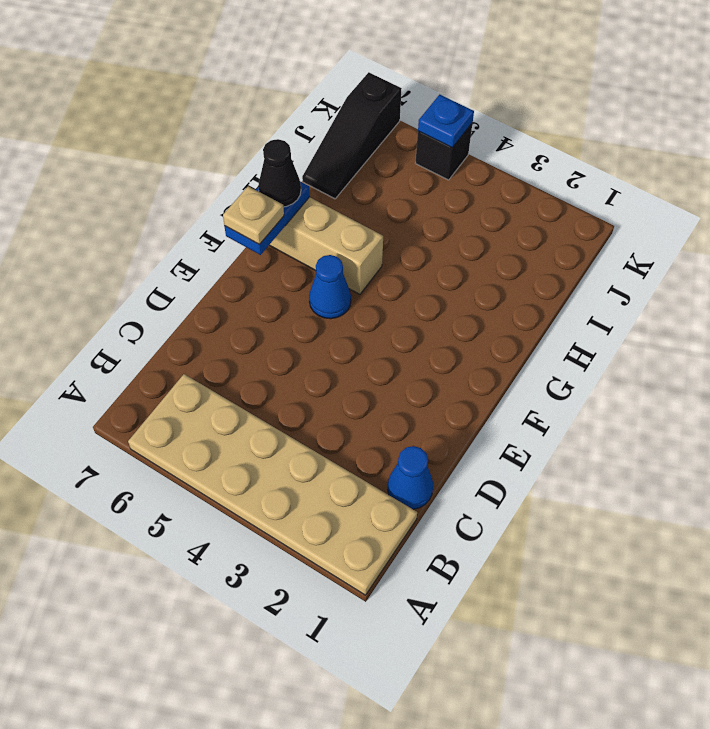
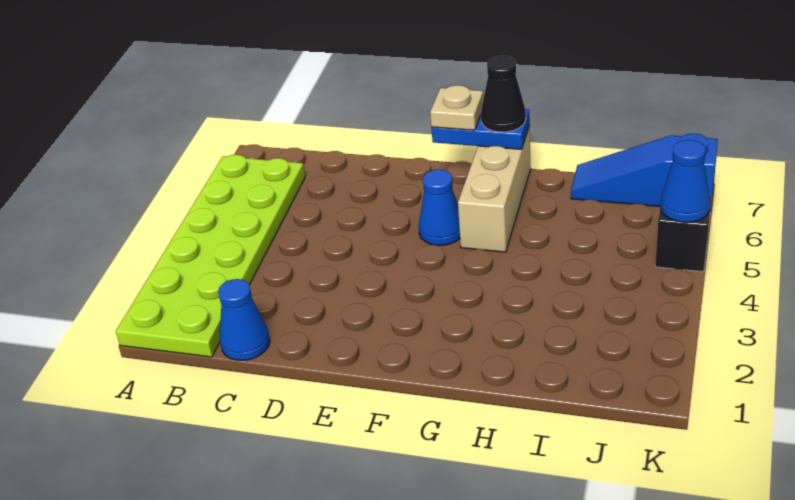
tan 2x6 plate [128,374,417,595] -> lime 2x6 plate [116,155,305,357]
black 1x3 slope [302,72,402,199] -> blue 1x3 slope [571,133,718,211]
blue 1x1 plate [418,95,474,148] -> blue 1x1 cone [660,140,710,222]

